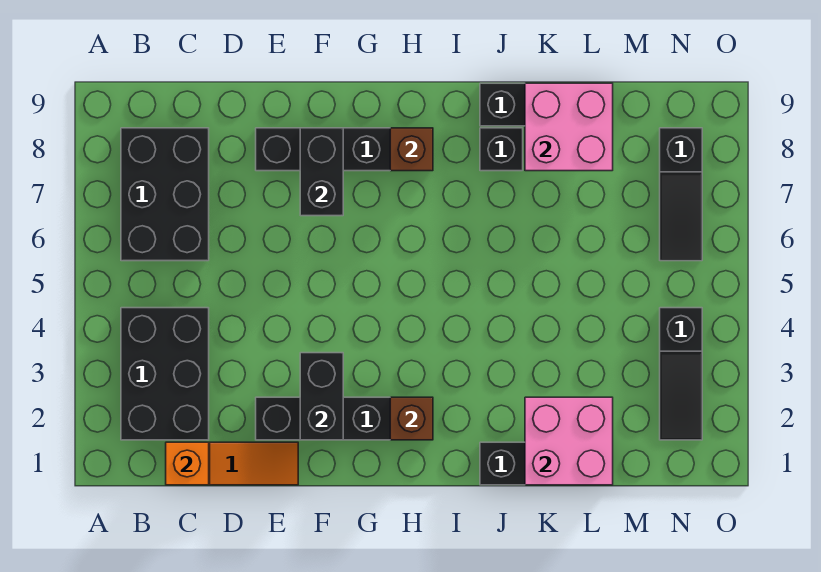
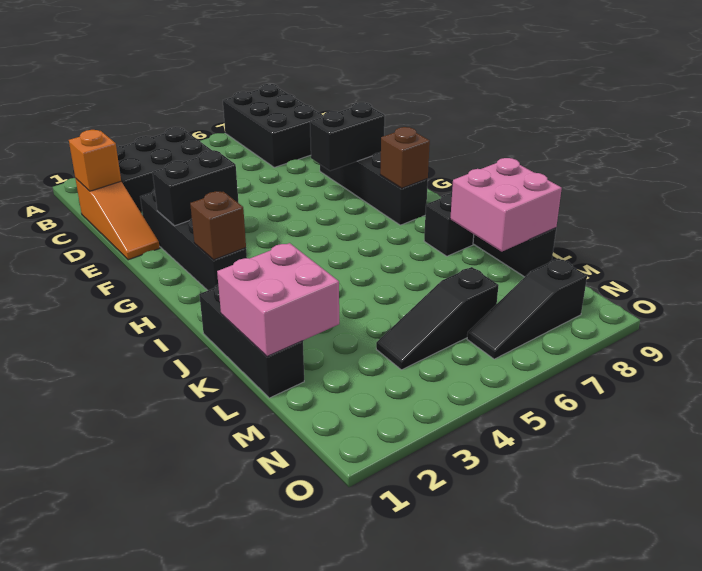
black 2x3 brick [121,128,209,261] -> black 2x3 brick turned to [223,84,323,167]
black 1x3 slope [660,308,702,440] -> black 1x3 slope moved to [376,267,499,370]

